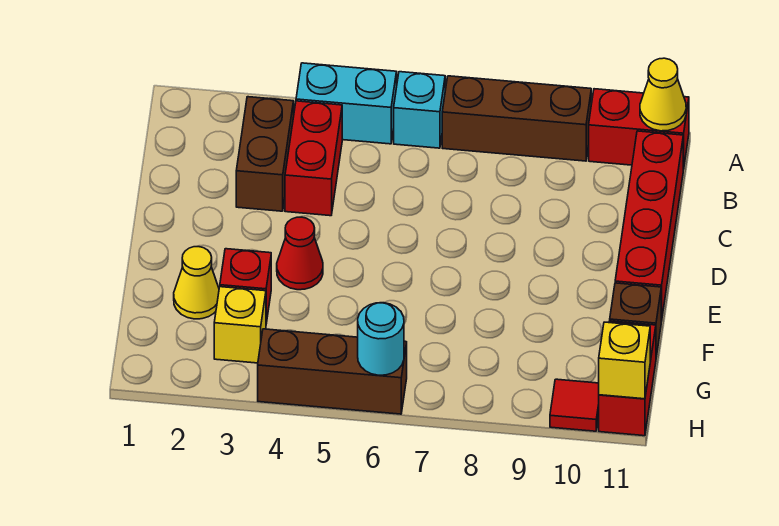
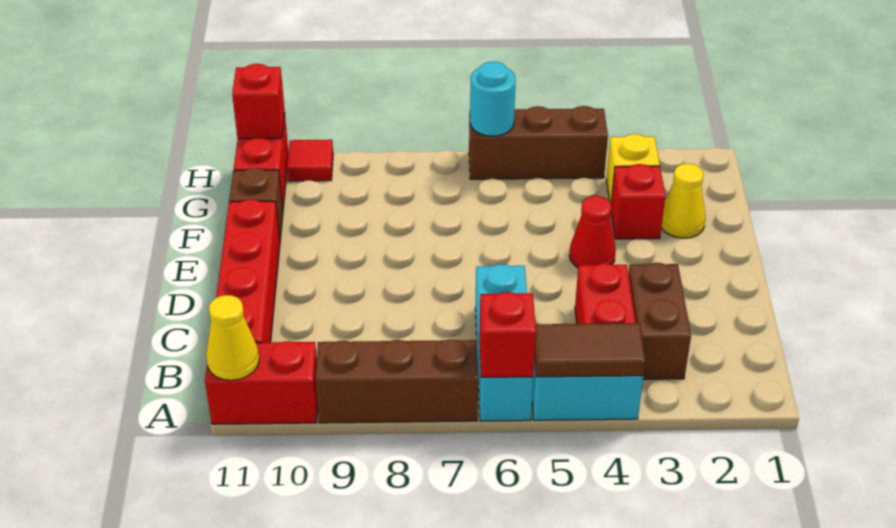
none -> brown 1x2 tile [535,323,645,377]
cyan 1x1 brick [394,72,445,148] -> cyan 1x3 brick [475,264,533,421]
none -> red 1x1 brick [479,292,536,377]
yellow 1x1 brick [599,322,650,399] -> red 1x1 brick [232,64,285,139]

